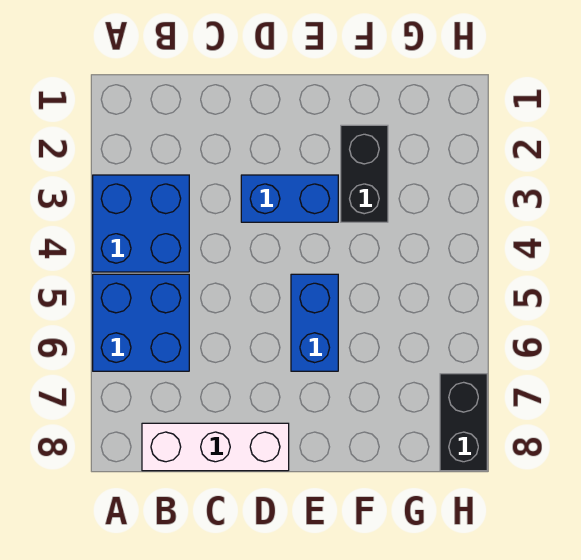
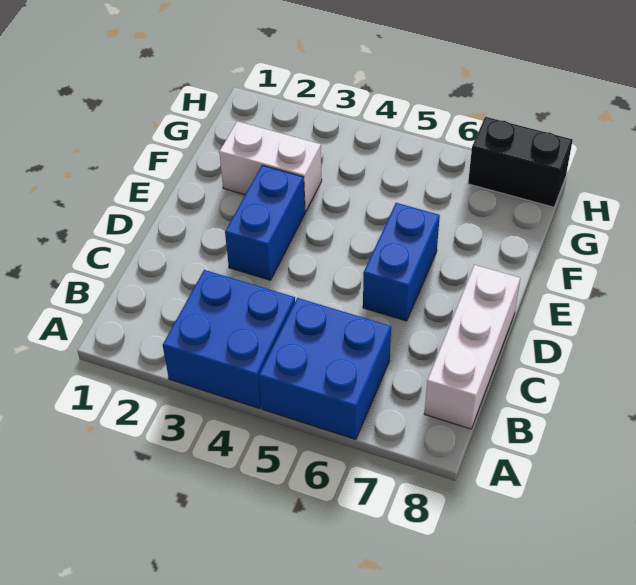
blue 1x2 brick [291,274,338,371] -> blue 1x2 brick turned to [363,203,440,321]
black 1x2 brick [341,125,388,222] -> white 1x2 brick [219,121,322,212]

